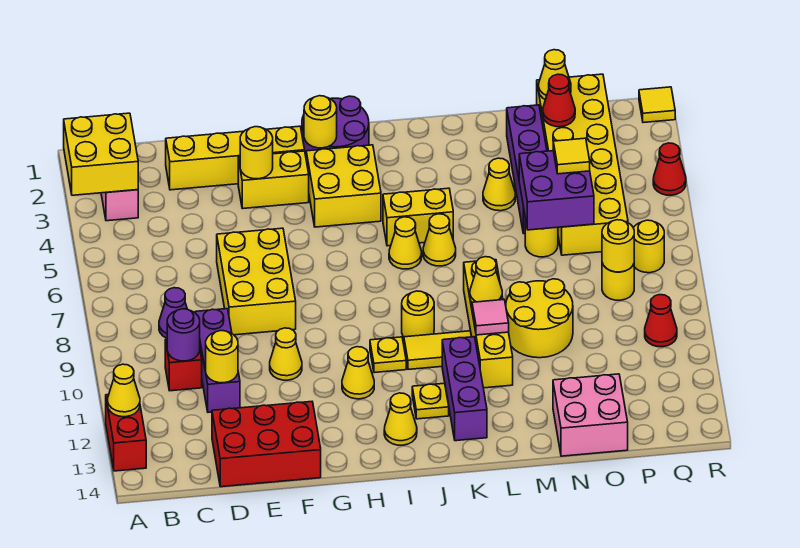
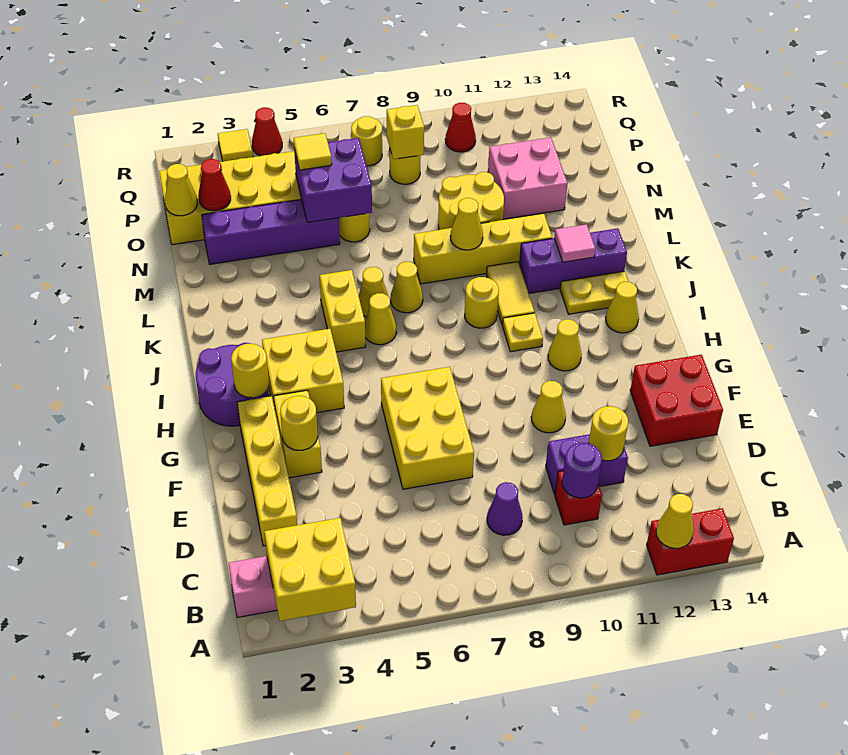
purple 1x3 brick [195,309,240,412] -> purple 1x2 brick [546,434,628,494]
red 2x3 brick [212,402,321,487] -> red 2x2 brick [630,355,723,446]
yellow 2x3 brick [217,228,296,335] -> yellow 2x3 brick turned to [381,367,474,489]
yellow 1x1 plate [412,383,449,419] -> yellow 1x2 plate [560,271,629,314]
pink 1x1 tile [472,300,509,335] -> pink 1x1 tile moved to [554,224,595,262]
yellow 1x1 cone [483,158,515,211] -> yellow 1x1 cone moved to [391,262,423,313]
pink 2x2 brick [553,374,628,456] -> pink 2x2 brick moved to [488,138,568,219]
yellow 1x1 round brick [602,220,634,272] -> yellow 1x1 brick [387,105,424,159]
yellow 1x1 tile [639,87,675,123] -> yellow 1x1 tile moved to [218,129,253,161]

